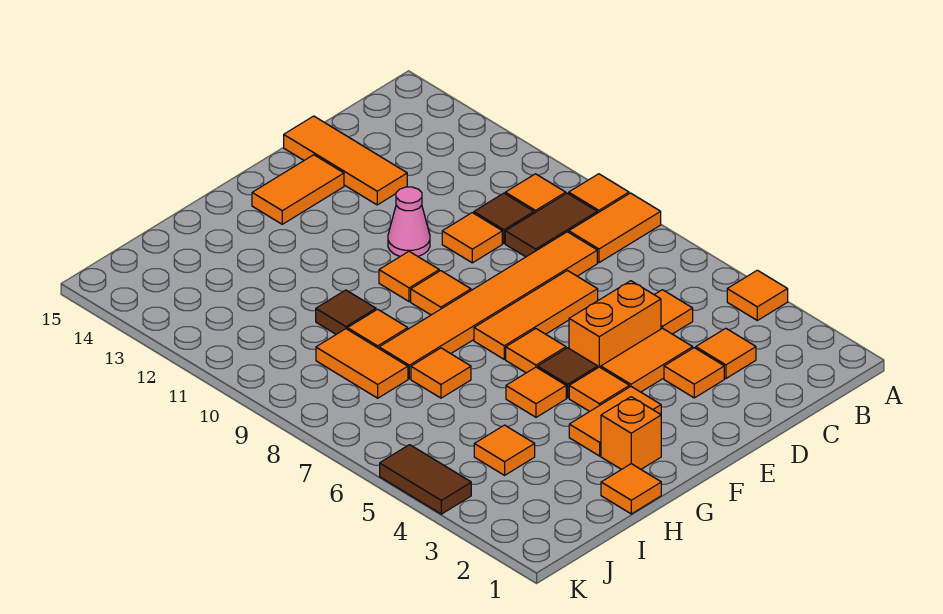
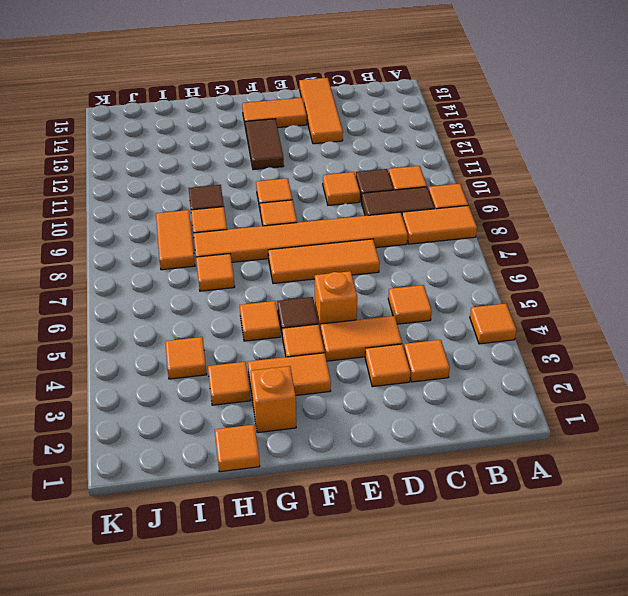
orange 1x2 brick [569,281,661,368] -> orange 1x1 brick [315,271,357,332]
pink 1x1 cone [388,187,430,256] -> none
orange 1x1 tile [506,329,566,373] -> orange 1x1 tile moved to [208,362,251,405]
brown 1x2 tile [380,445,471,514] -> brown 1x2 tile moved to [245,119,284,170]

